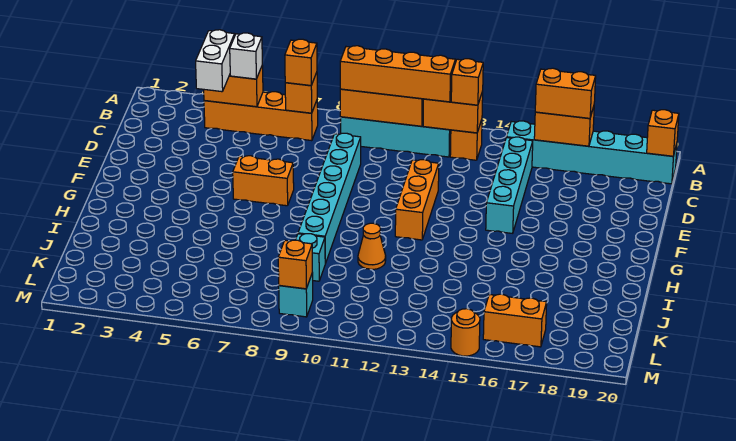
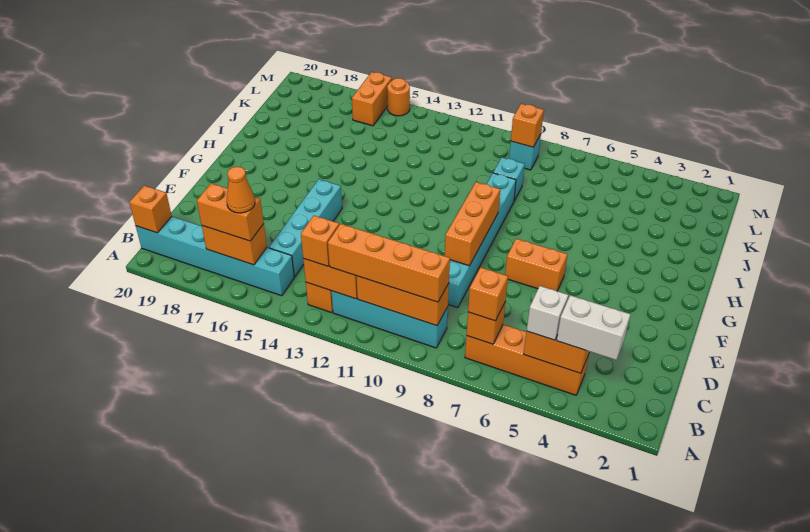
white 1x2 brick [196,30,235,92] -> white 1x2 brick turned to [557,295,631,360]
orange 1x3 brick [395,160,439,240] -> orange 1x3 brick moved to [445,182,500,266]
orange 1x1 cone [358,223,386,269] -> orange 1x1 cone moved to [227,167,255,213]
orange 1x2 brick [483,294,547,347] -> orange 1x2 brick turned to [352,72,392,126]

